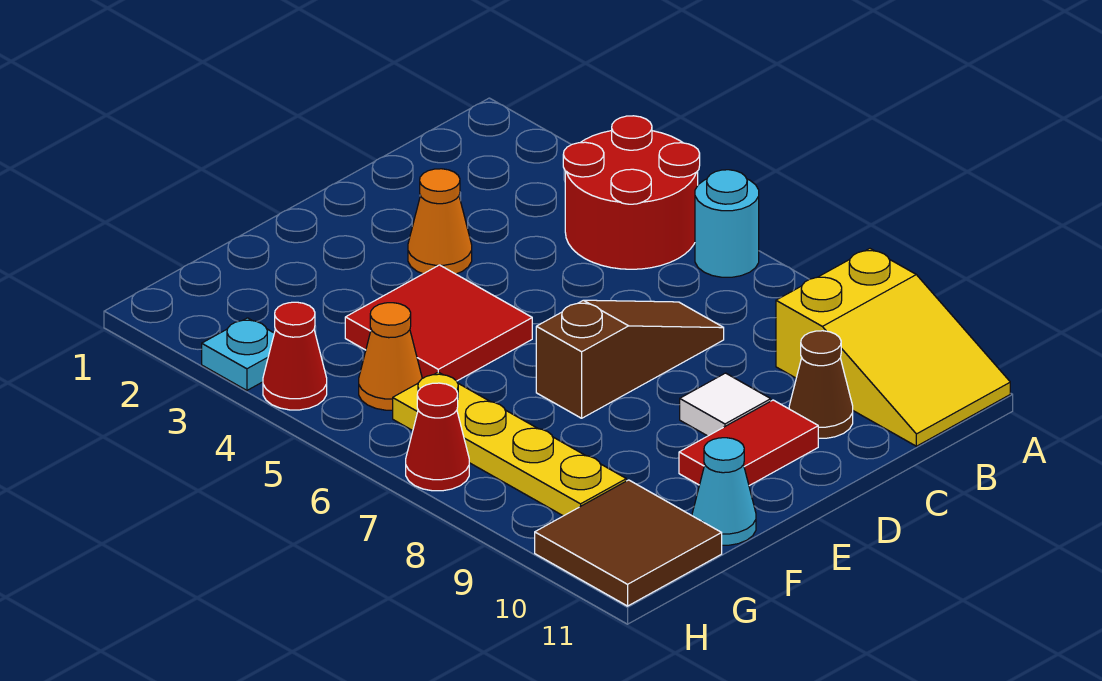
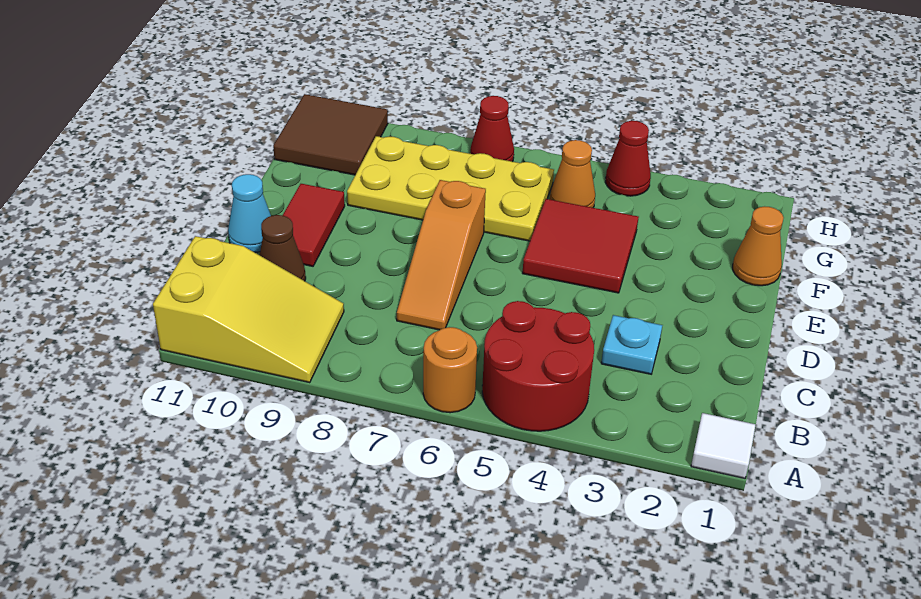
cyan 1x1 round brick [695,170,759,277] -> orange 1x1 round brick [423,327,477,413]
yellow 2x3 slope [776,249,1010,446] -> yellow 2x3 slope turned to [153,236,344,382]
brown 1x3 slope [536,300,724,418] -> orange 1x3 slope [397,180,486,330]
orange 1x1 cone [408,169,472,274] -> orange 1x1 cone moved to [733,206,784,286]
white 1x1 tile [680,373,771,436] -> white 1x1 tile moved to [691,413,755,478]
cyan 1x1 cone [692,438,756,545] -> cyan 1x1 cone moved to [228,174,271,252]
yellow 1x4 plate [393,372,626,516] -> yellow 2x4 plate [347,136,554,241]
cyan 1x1 plate [202,318,274,390] -> cyan 1x1 plate moved to [601,315,662,374]

